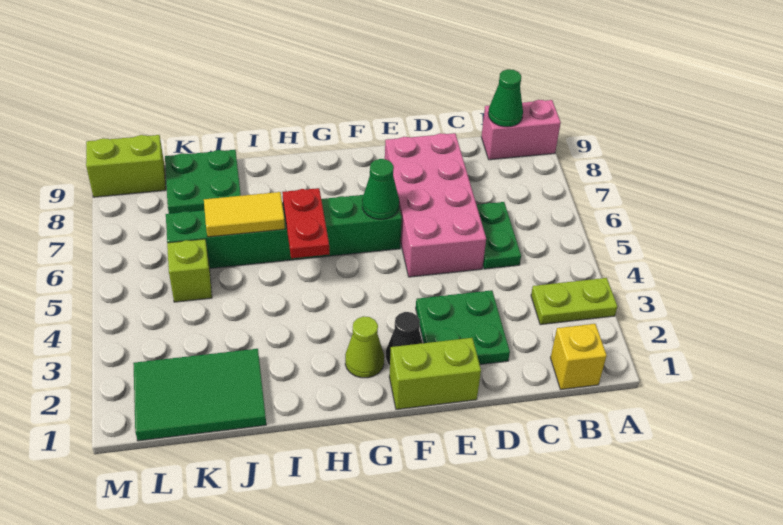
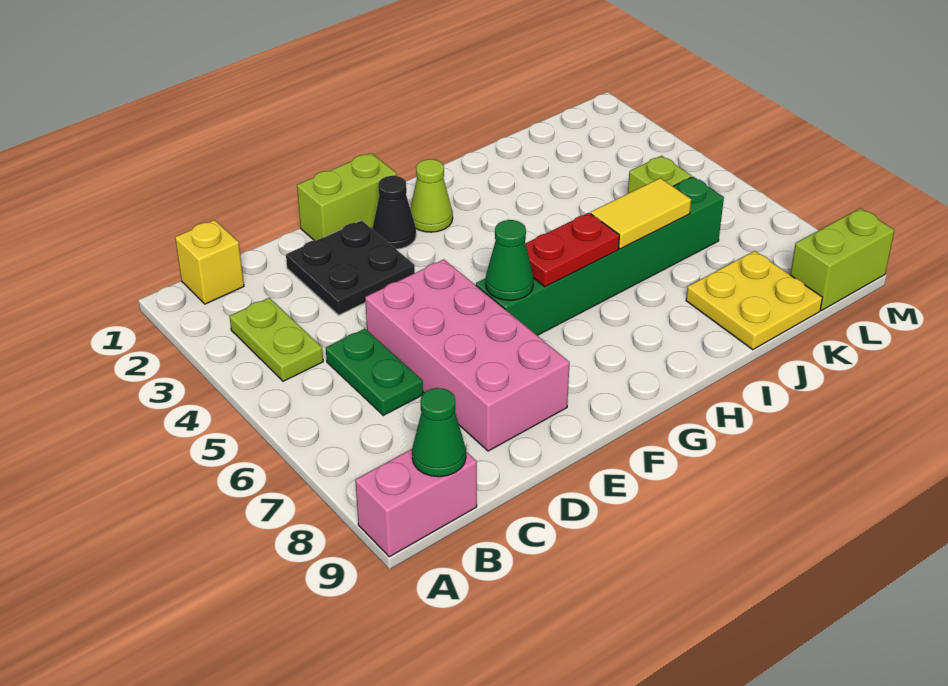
lime 1x2 plate [531,278,617,325] -> lime 1x2 plate turned to [230,298,323,381]
green 2x2 plate [416,290,510,365] -> black 2x2 plate [286,220,415,315]
red 1x2 plate [282,188,329,258] -> red 1x2 plate turned to [526,213,619,287]
green 2x3 tile [133,349,266,441] -> none
green 2x2 plate [165,150,241,214] -> yellow 2x2 plate [686,251,822,350]

